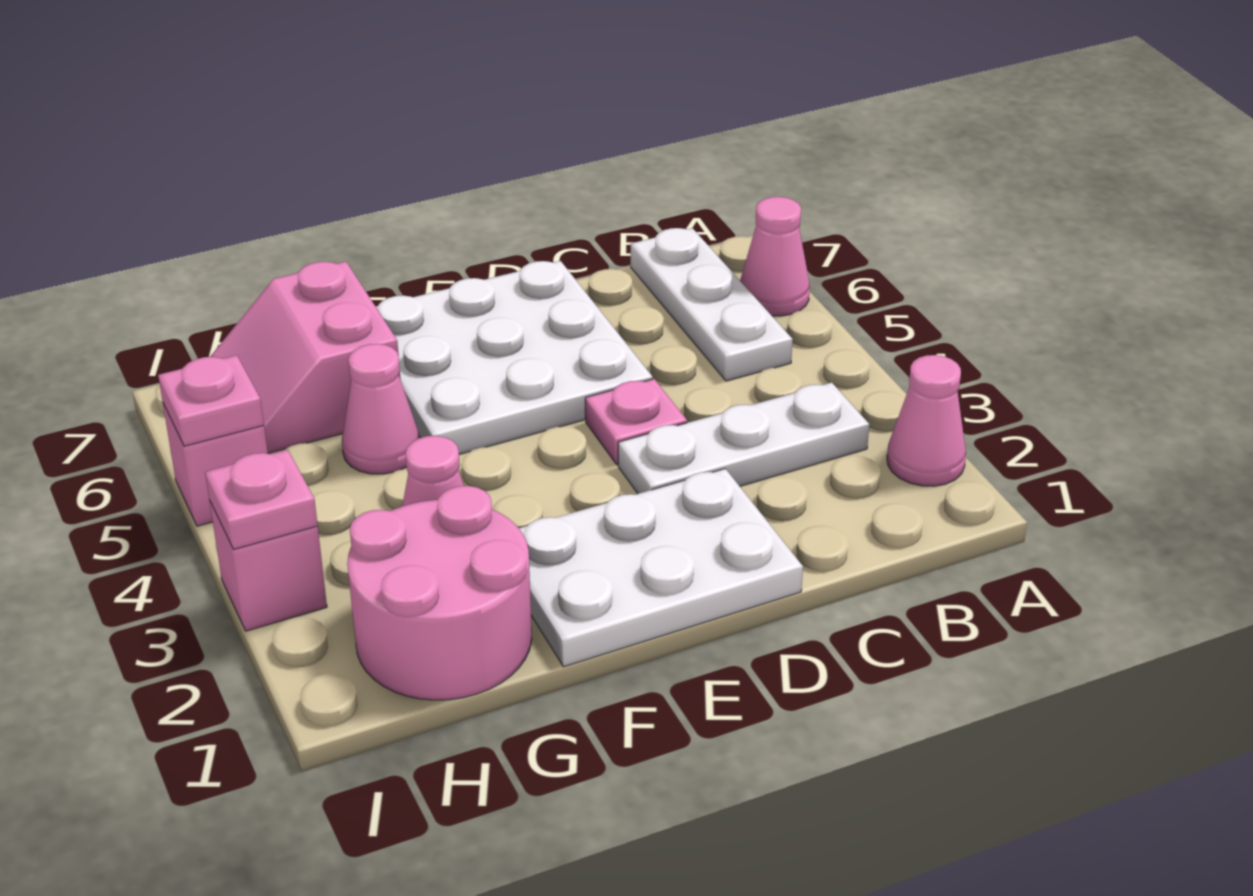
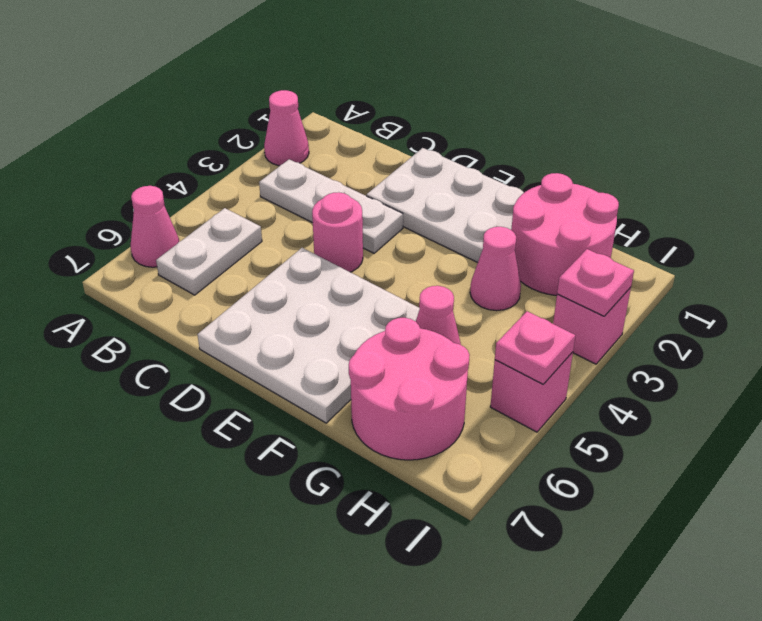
white 1x3 plate [631,228,793,381] -> white 1x2 plate [156,208,262,295]
pink 1x1 plate [585,379,687,465] -> pink 1x1 round brick [312,192,363,272]
pink 2x2 slope [210,262,401,453] -> pink 2x2 round brick [349,318,469,460]

